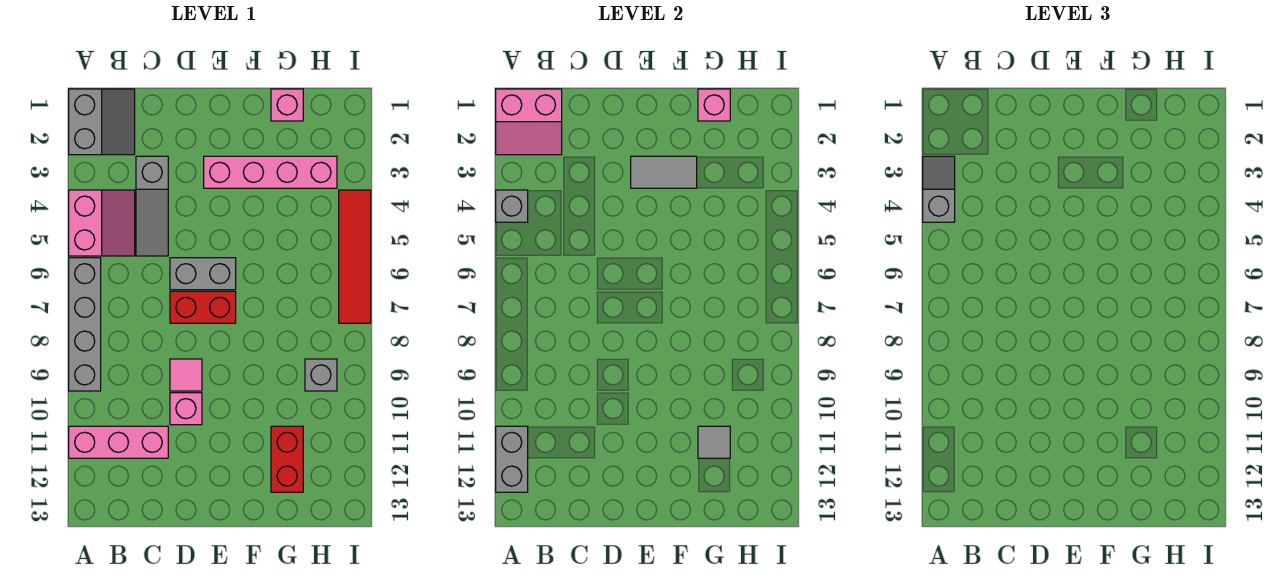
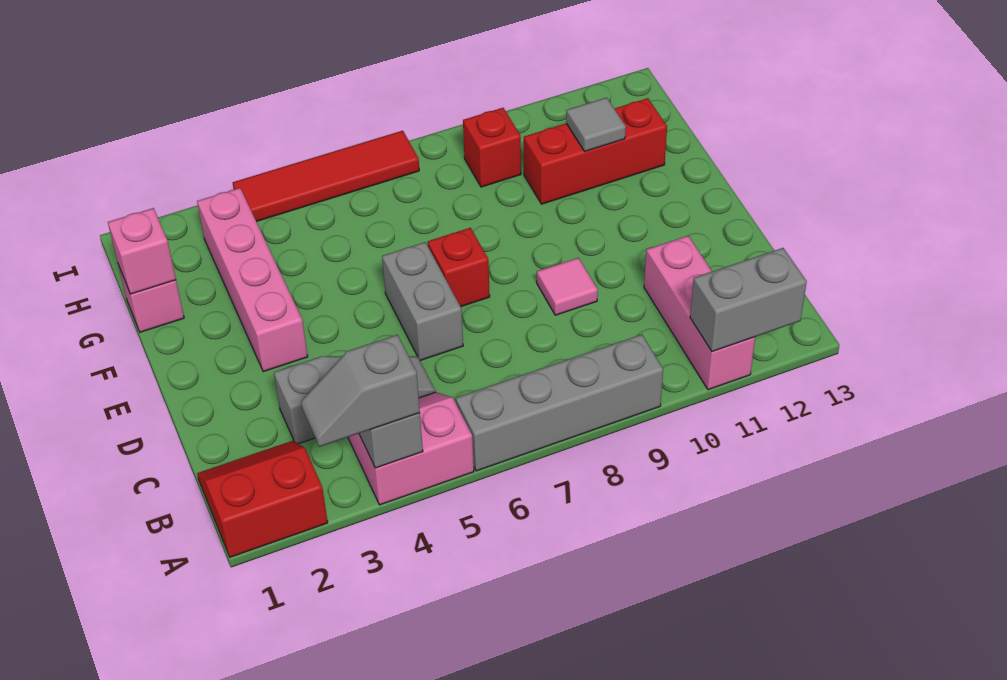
grey 2x2 slope [69,89,135,155] -> red 2x2 slope [197,441,328,557]
pink 2x2 slope [496,89,562,155] -> none
red 1x2 brick [170,291,236,323] -> red 1x1 brick [428,228,490,307]
pink 1x1 brick [170,393,202,425] -> none
grey 1x2 tile [631,156,697,188] -> none
red 1x2 brick [271,426,303,492] -> red 1x3 brick [524,98,667,204]
grey 1x1 brick [305,359,337,391] -> red 1x1 brick [463,108,521,187]

